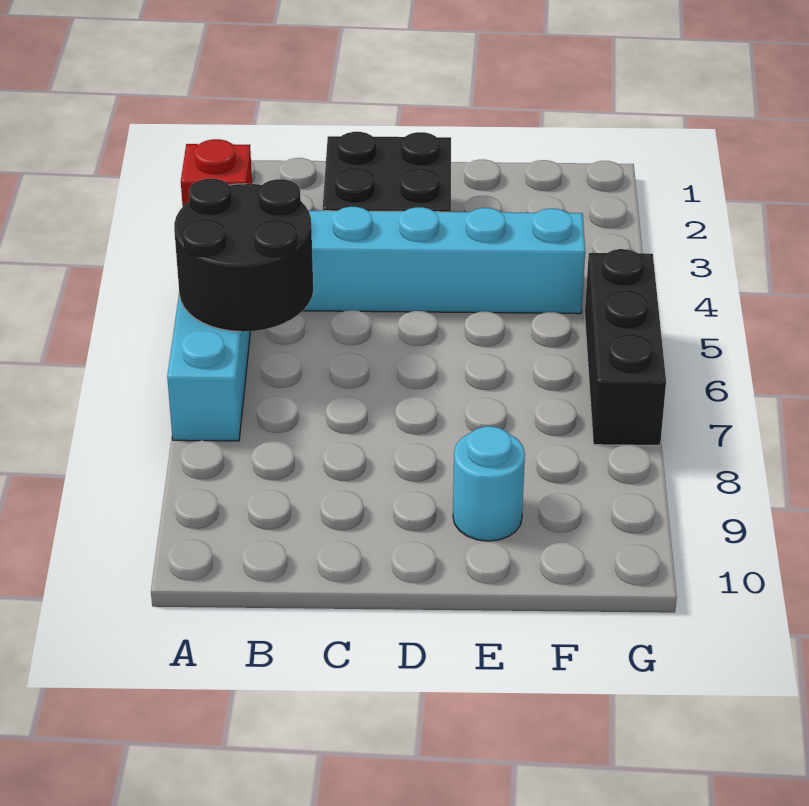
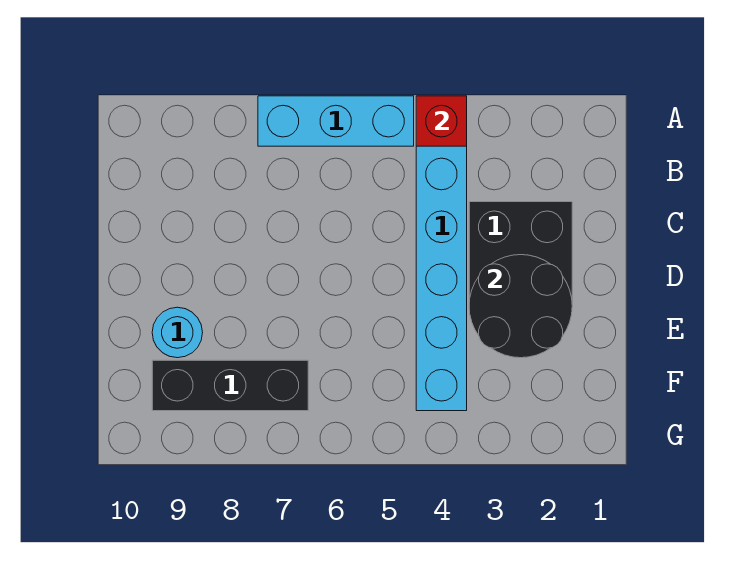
black 2x2 round brick [174,179,313,332] -> black 2x2 round brick moved to [469,255,572,358]
black 1x3 brick [585,249,666,445] -> black 1x3 brick moved to [152,360,308,411]

